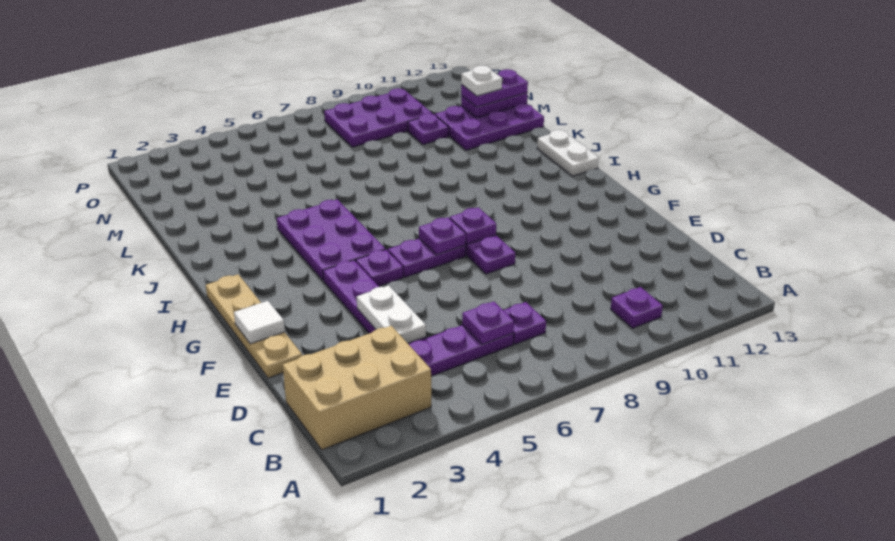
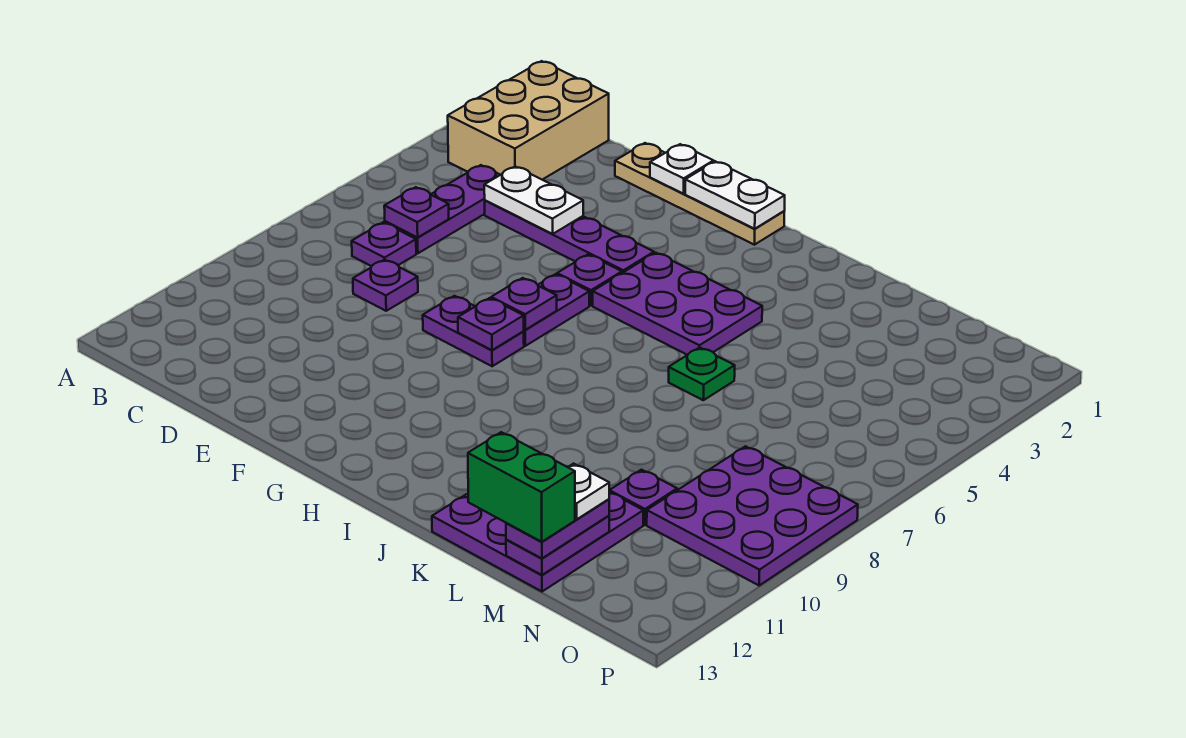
purple 1x1 plate [611,287,663,328] -> purple 1x1 plate moved to [353,260,418,311]
white 1x1 tile [234,301,285,344] -> white 1x1 plate [650,144,714,194]
white 1x2 plate [537,130,599,176] -> white 1x2 plate moved to [685,161,785,229]
none -> green 1x1 plate [669,347,735,400]
purple 2x3 plate [435,103,544,150] -> purple 3x3 plate [432,492,643,592]
none -> green 1x2 brick [468,432,575,542]
purple 2x3 plate [324,88,432,147] -> purple 3x3 plate [647,446,858,585]

